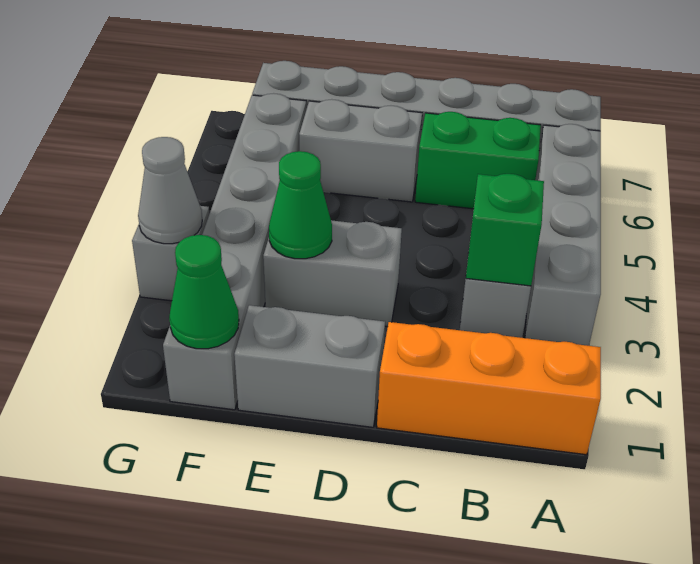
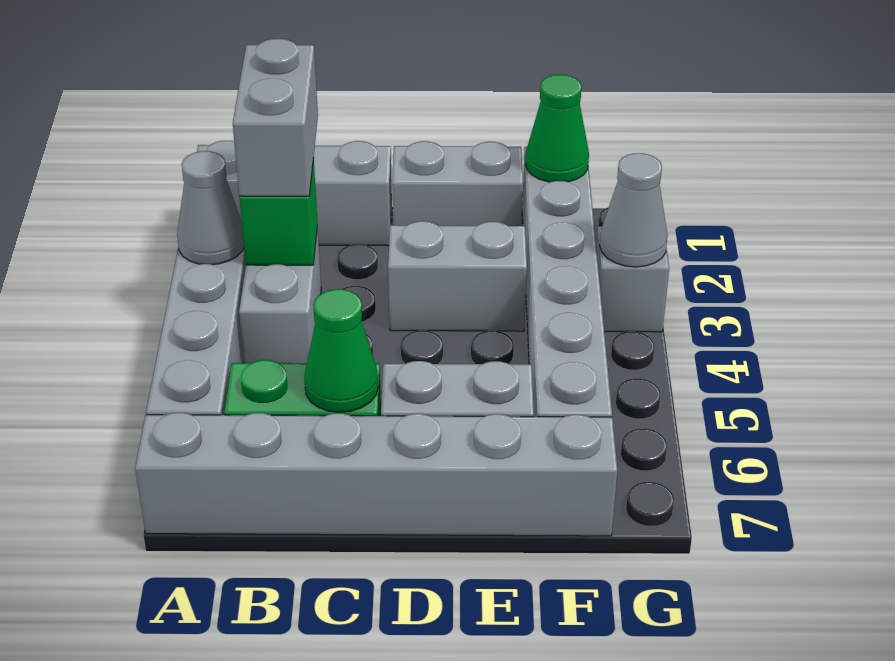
orange 1x3 brick [377,322,601,455] -> grey 1x3 brick [197,141,392,246]
none -> grey 1x1 cone [177,151,244,265]
none -> grey 1x2 brick [233,39,318,196]
green 1x1 cone [269,151,332,259] -> green 1x1 cone moved to [304,289,378,412]

